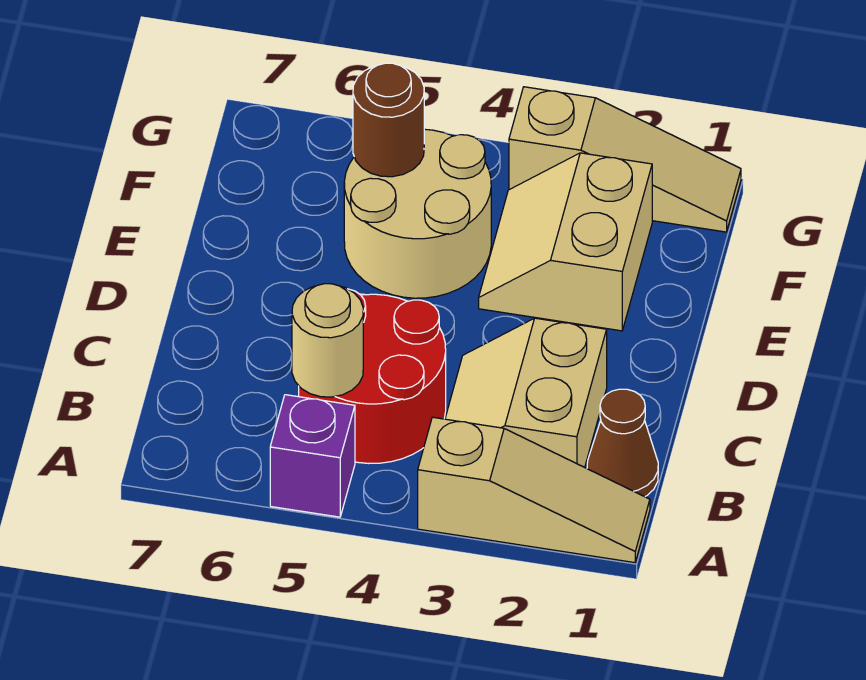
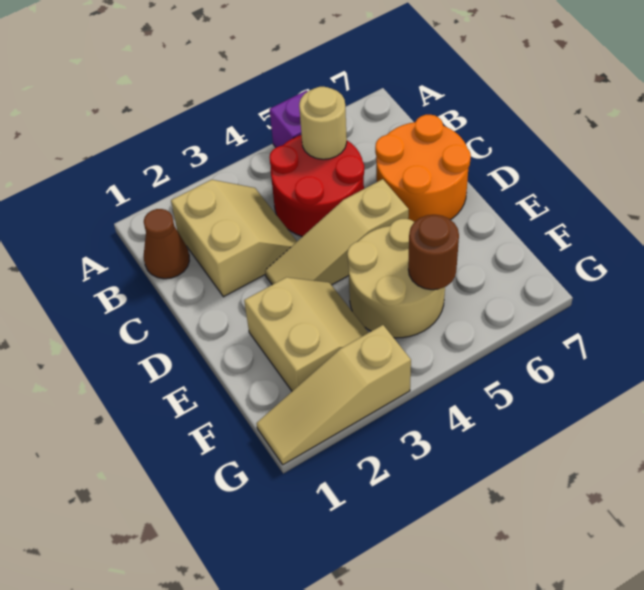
tan 1x3 slope [418,417,650,563] -> tan 1x3 slope moved to [265,179,409,285]
none -> orange 2x2 round brick [375,115,471,222]

